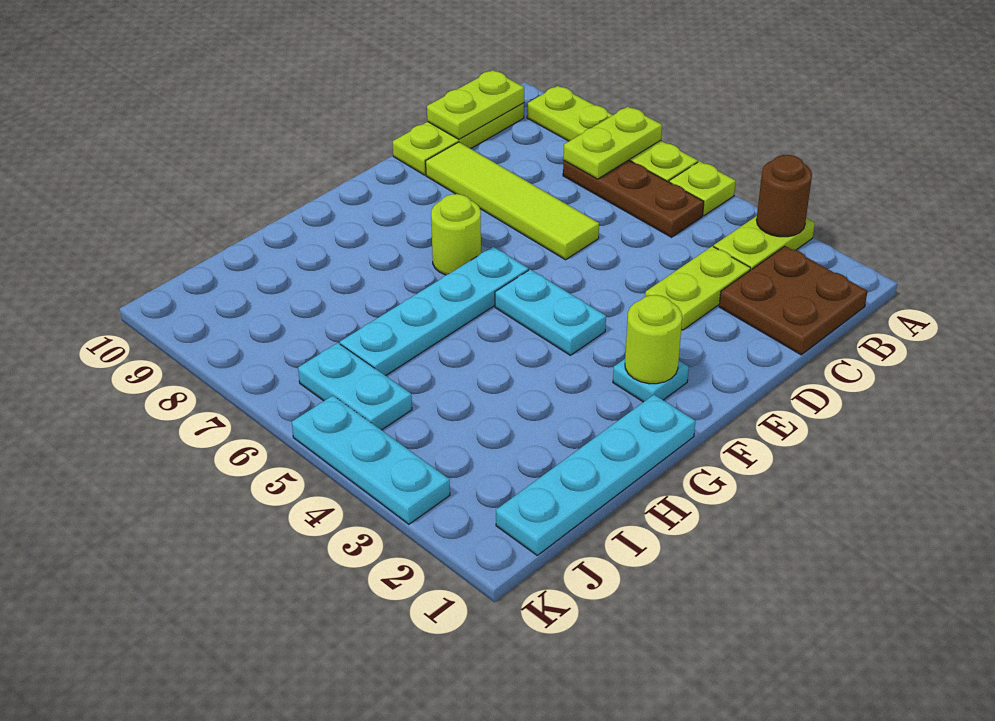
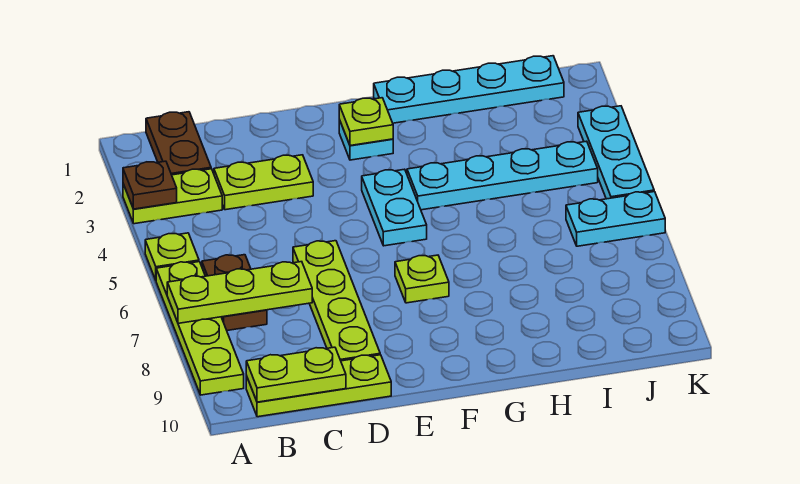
brown 1x1 round brick [756,155,812,237] -> brown 1x1 plate [123,161,177,209]
lime 1x2 plate [563,107,662,179] -> lime 1x3 plate [167,262,312,323]
brown 2x2 plate [719,246,867,355] -> brown 1x2 plate [146,112,211,175]
brown 1x3 plate [563,160,704,237] -> brown 1x2 plate [202,255,267,330]
lime 1x4 tile [426,142,599,260] -> lime 1x4 plate [293,241,380,361]
lime 1x1 round brick [625,295,682,384] -> lime 1x1 plate [339,98,393,146]
cyan 1x4 plate [340,247,528,376] -> cyan 1x4 plate moved to [407,141,598,210]
lime 1x1 round brick [431,194,481,275] -> lime 1x1 plate [395,255,449,303]
cyan 1x2 plate [298,343,412,430] -> cyan 1x2 plate turned to [566,192,665,246]

